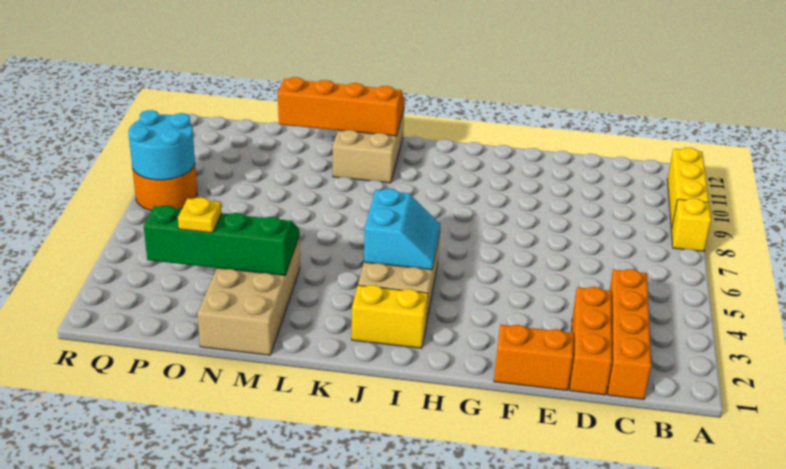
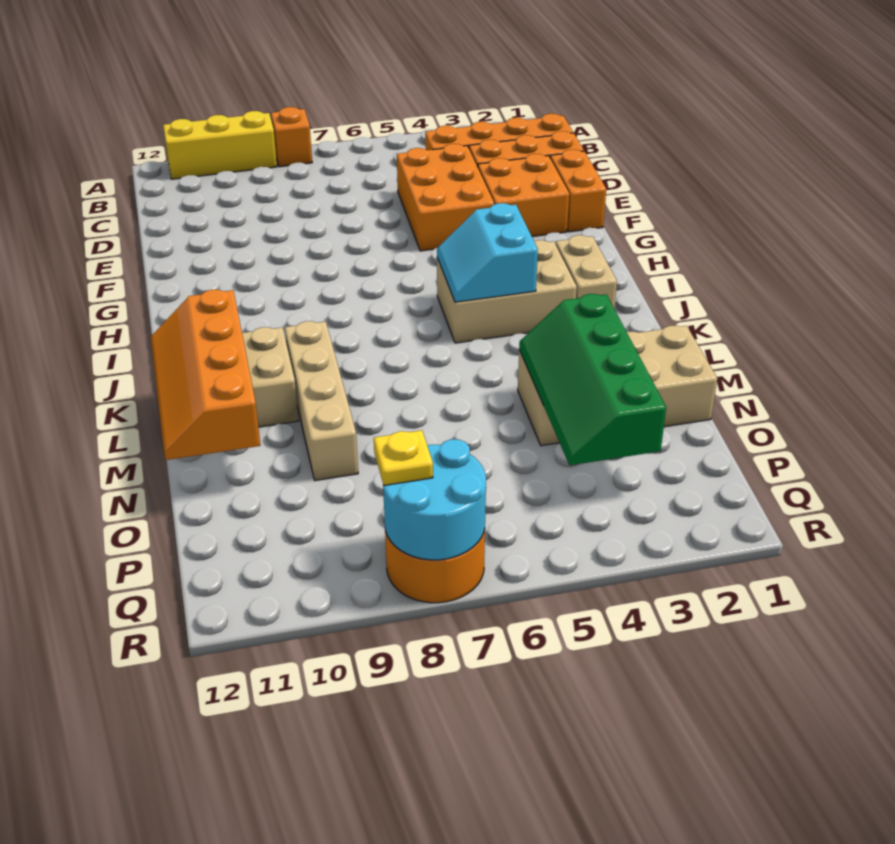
yellow 1x1 brick [671,198,711,251] -> orange 1x1 brick [271,107,312,167]
none -> orange 2x3 brick [397,144,494,251]
none -> orange 2x2 brick [478,154,569,237]
yellow 1x2 brick [352,285,428,348] -> tan 1x2 brick [556,235,617,309]
cyan 2x2 slope [364,189,440,270] -> cyan 2x2 slope turned to [437,203,538,302]
none -> tan 1x4 brick [285,321,358,480]
yellow 1x1 plate [178,197,221,233] -> yellow 1x1 plate moved to [374,430,433,485]

